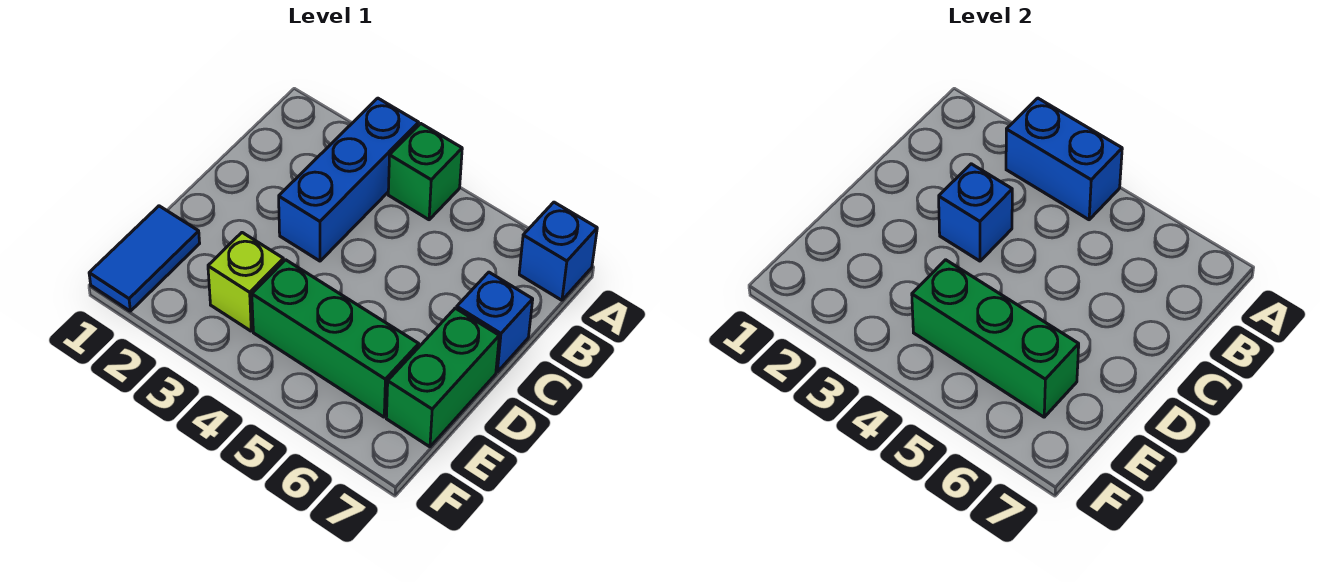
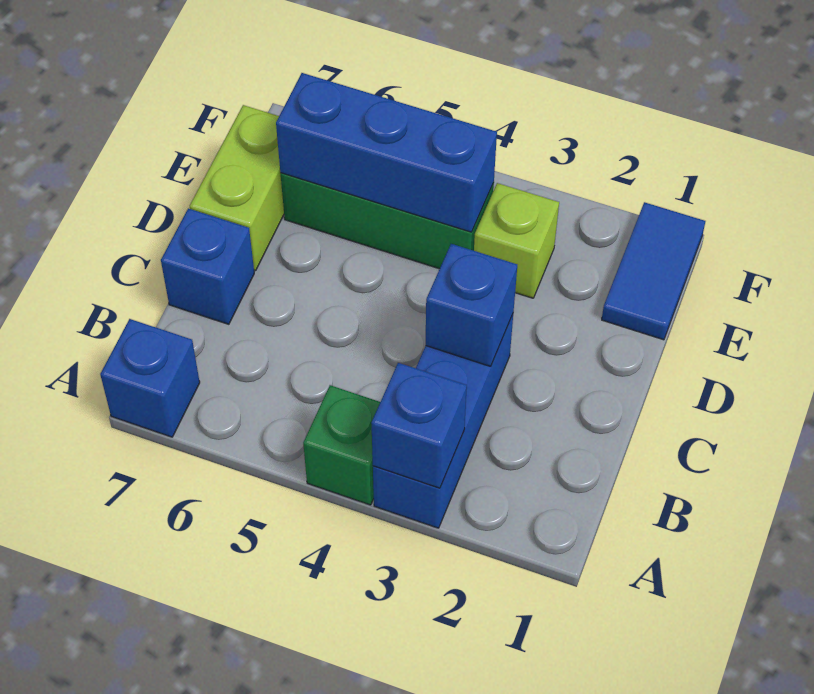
blue 1x2 brick [1006,98,1122,220] -> blue 1x1 brick [371,363,467,488]
green 1x2 brick [386,308,499,447] -> lime 1x2 brick [190,105,284,271]
green 1x3 brick [912,260,1079,417] -> blue 1x3 brick [276,73,497,232]

